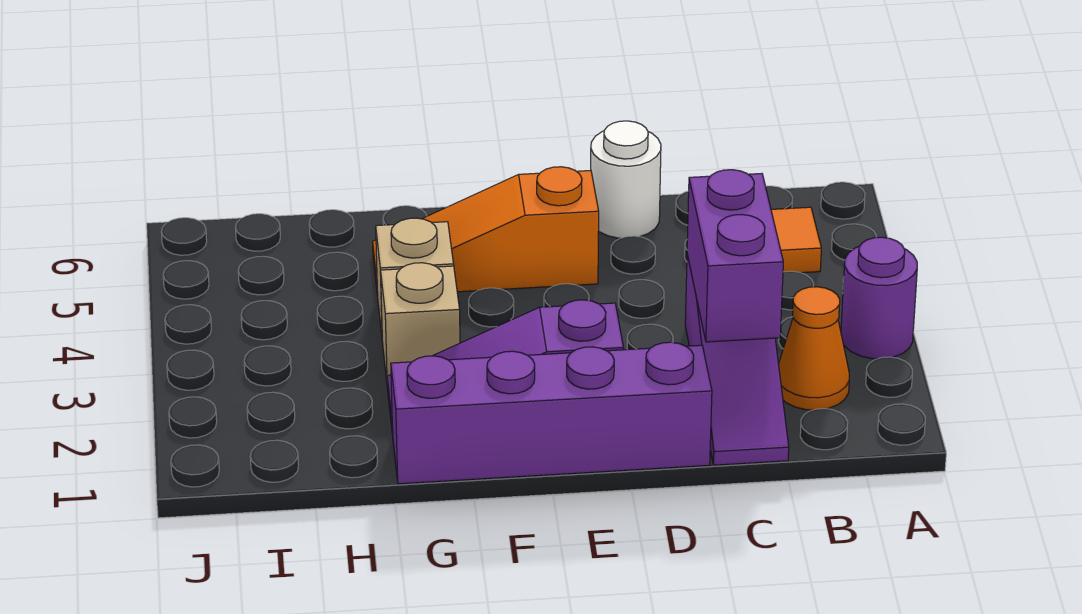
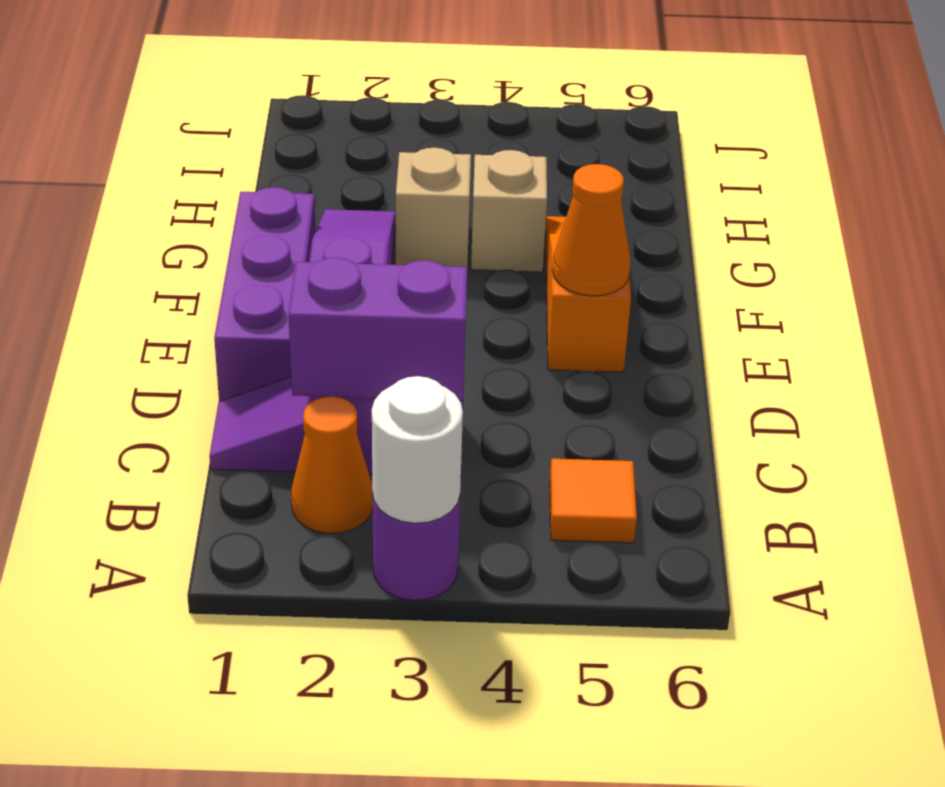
purple 1x4 brick [391,342,712,484] -> purple 1x3 brick [214,187,315,402]
white 1x1 round brick [591,121,661,238] -> white 1x1 round brick moved to [372,376,463,523]
none -> orange 1x1 cone [552,164,631,296]

